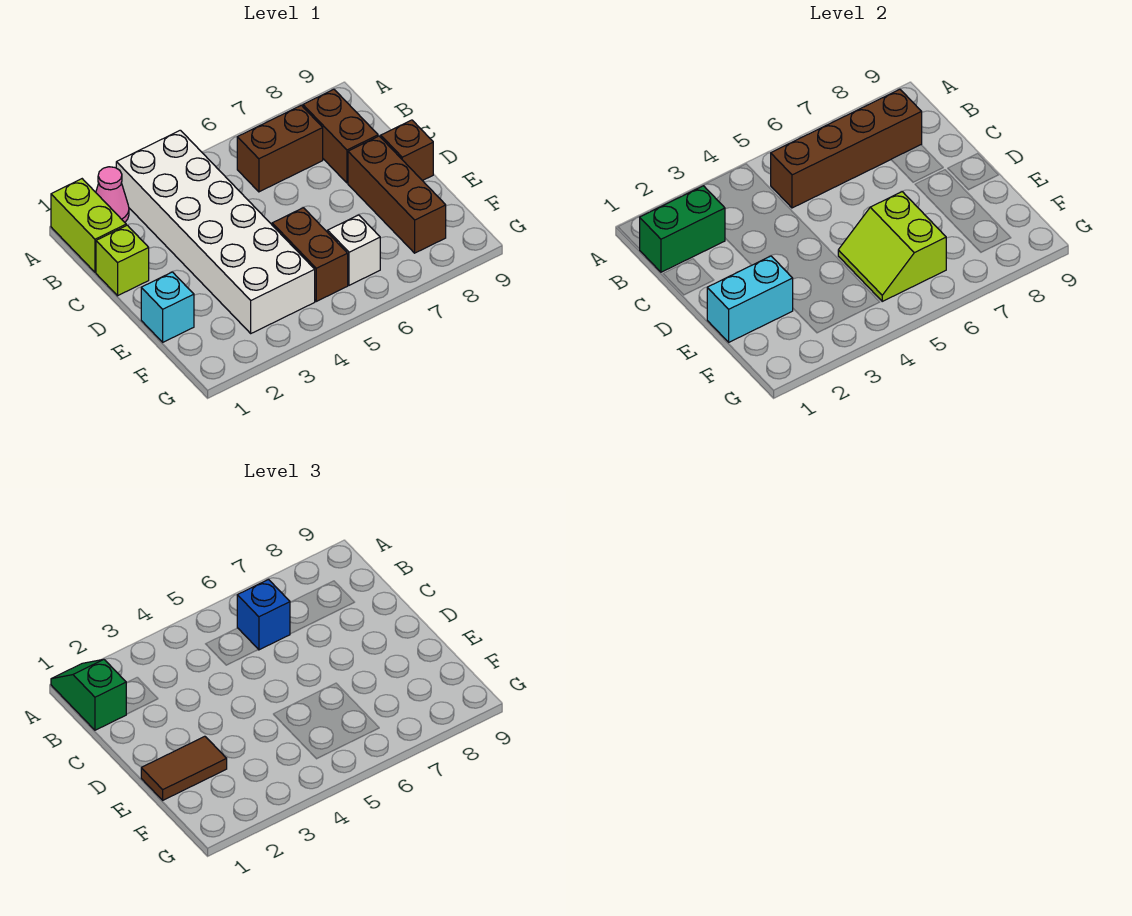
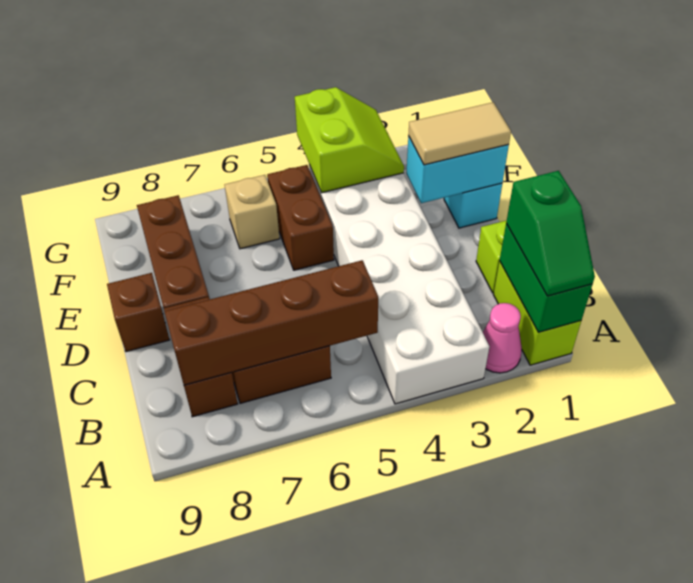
green 1x2 brick [640,186,725,272] -> green 1x2 brick turned to [500,224,593,332]
blue 1x1 brick [237,580,290,650] -> none
brown 1x2 tile [141,736,227,800] -> tan 1x2 tile [408,102,511,165]
lime 2x2 slope [838,192,946,301] -> lime 2x2 slope moved to [295,87,404,193]
white 1x1 brick [328,215,380,285] -> tan 1x1 brick [225,175,280,249]

